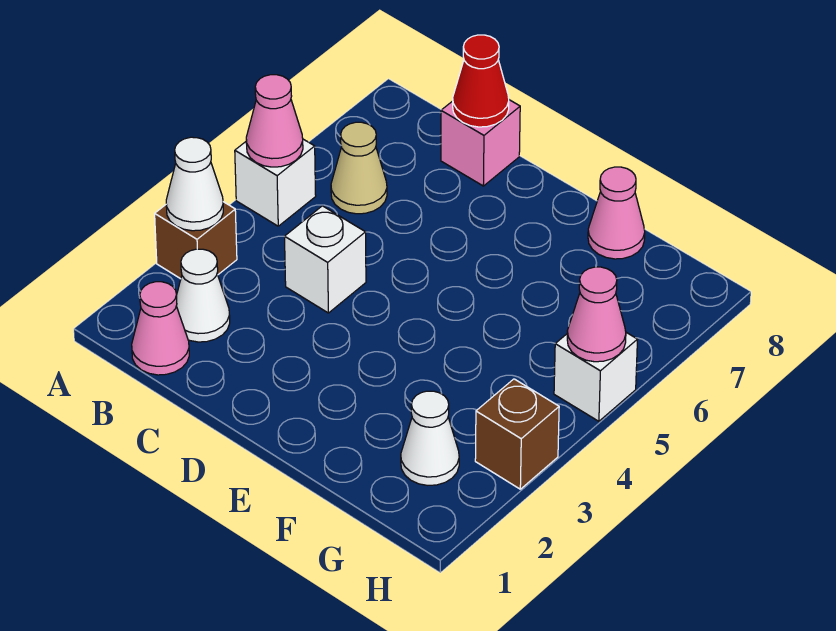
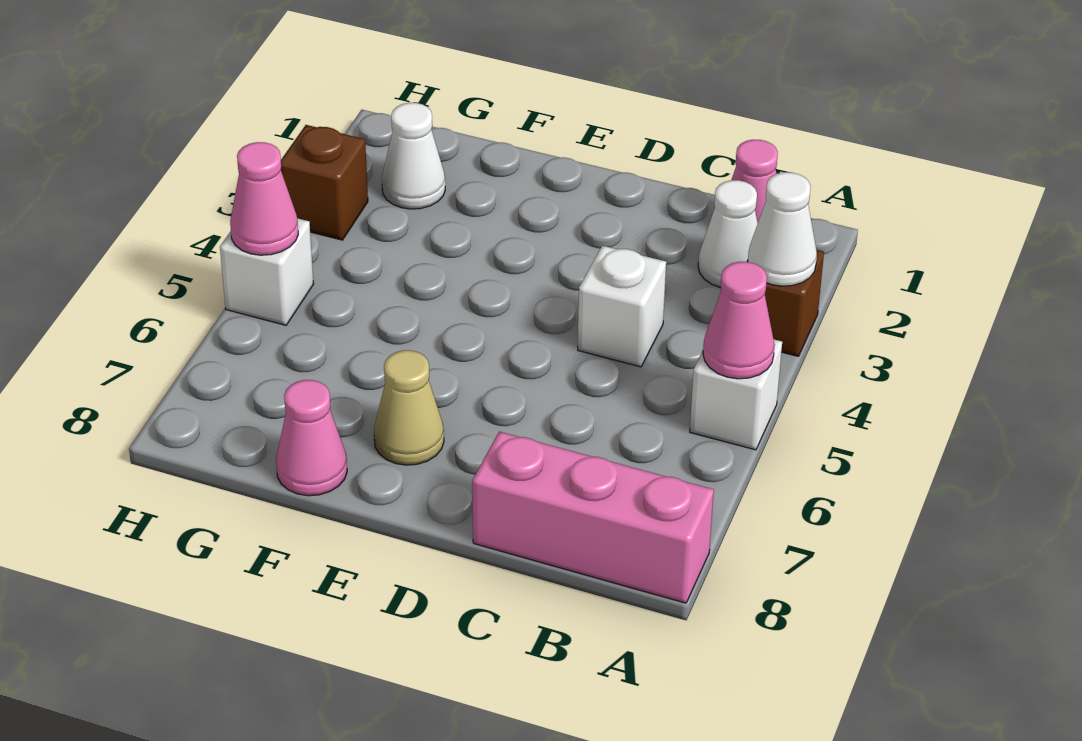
tan 1x1 cone [331,122,387,214] -> tan 1x1 cone moved to [374,350,444,465]
pink 1x1 brick [441,100,520,186] -> pink 1x3 brick [472,432,714,603]
red 1x1 cone [453,35,509,127] -> none

